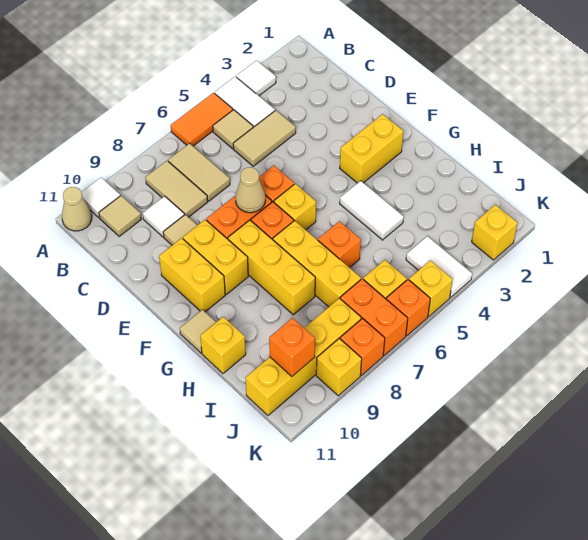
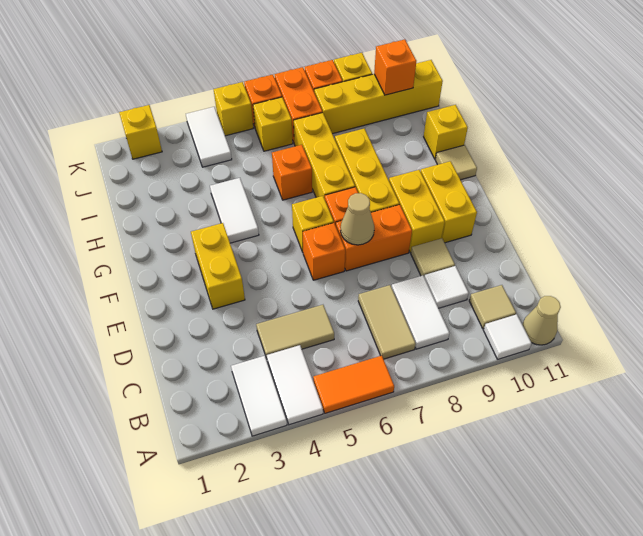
white 1x1 tile [236,61,276,96] -> white 1x2 tile [231,356,287,436]
tan 1x1 tile [213,110,253,149] -> none
tan 1x2 tile [145,161,208,217] -> white 1x2 tile [392,275,450,349]
yellow 1x2 brick [340,114,403,183] -> yellow 1x2 brick turned to [191,223,245,309]

